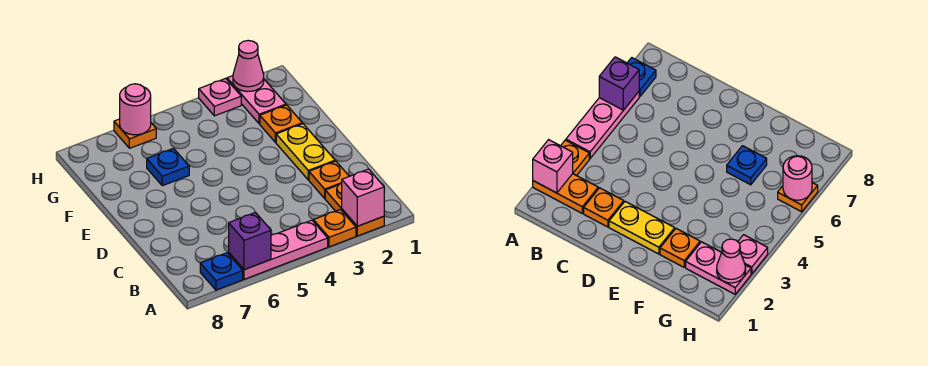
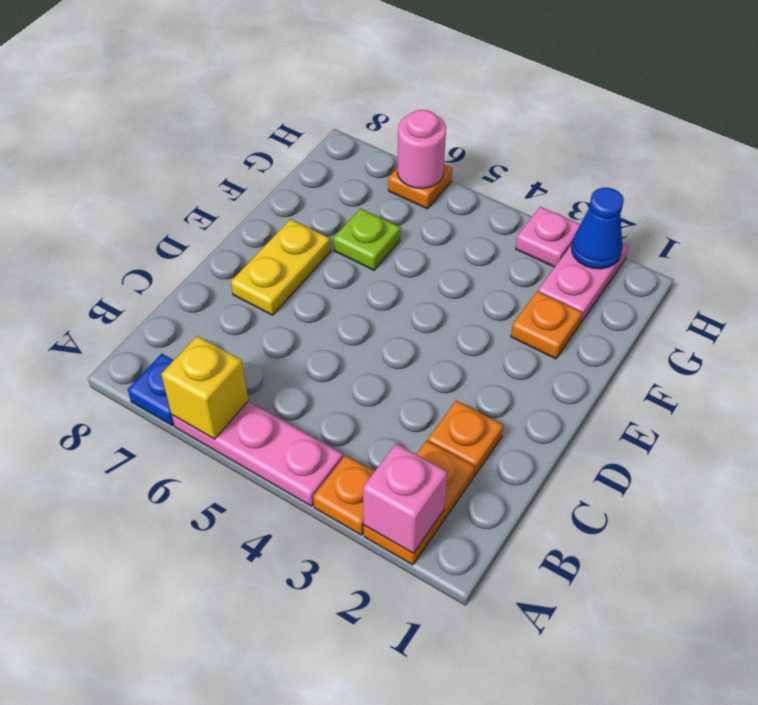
purple 1x1 brick [229,212,271,270] -> yellow 1x1 brick [161,336,248,439]
yellow 1x2 plate [276,124,335,180] -> yellow 1x2 plate moved to [231,219,331,315]
blue 1x1 plate [147,148,189,186] -> lime 1x1 plate [334,208,401,270]
pink 1x1 cone [233,41,264,92] -> blue 1x1 cone [572,188,624,269]

